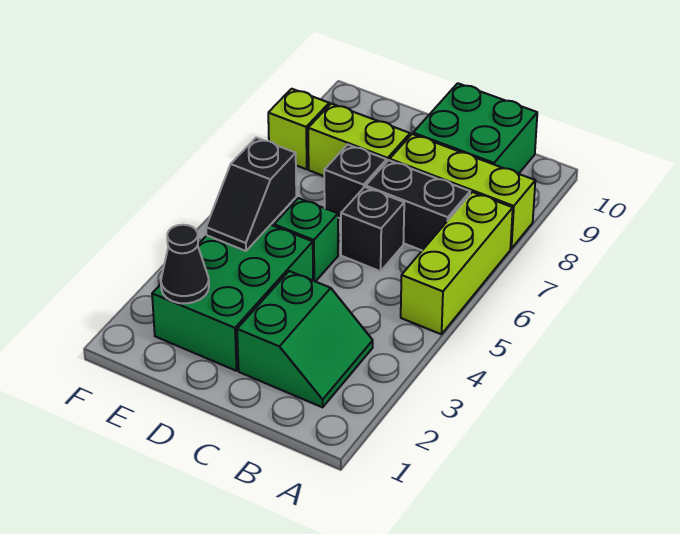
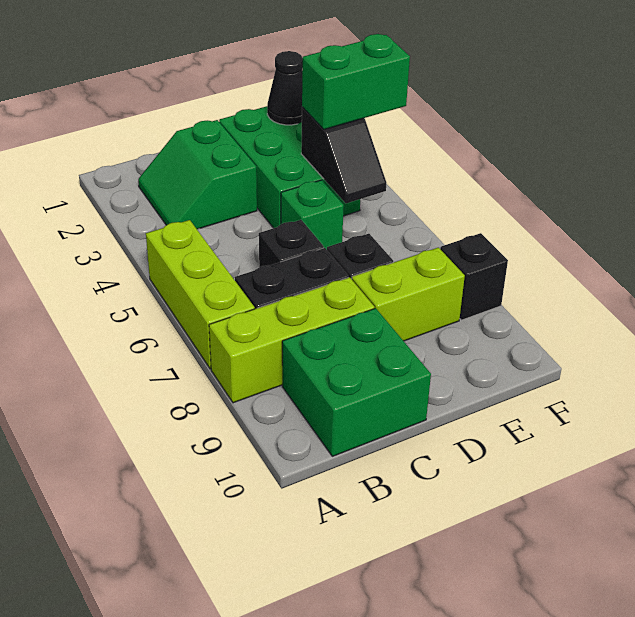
black 1x2 slope [206,138,296,251] -> black 1x2 slope turned to [301,107,386,203]
none -> green 1x2 brick [302,34,410,129]
lime 1x1 brick [268,89,329,169] -> black 1x1 brick [440,233,508,320]

